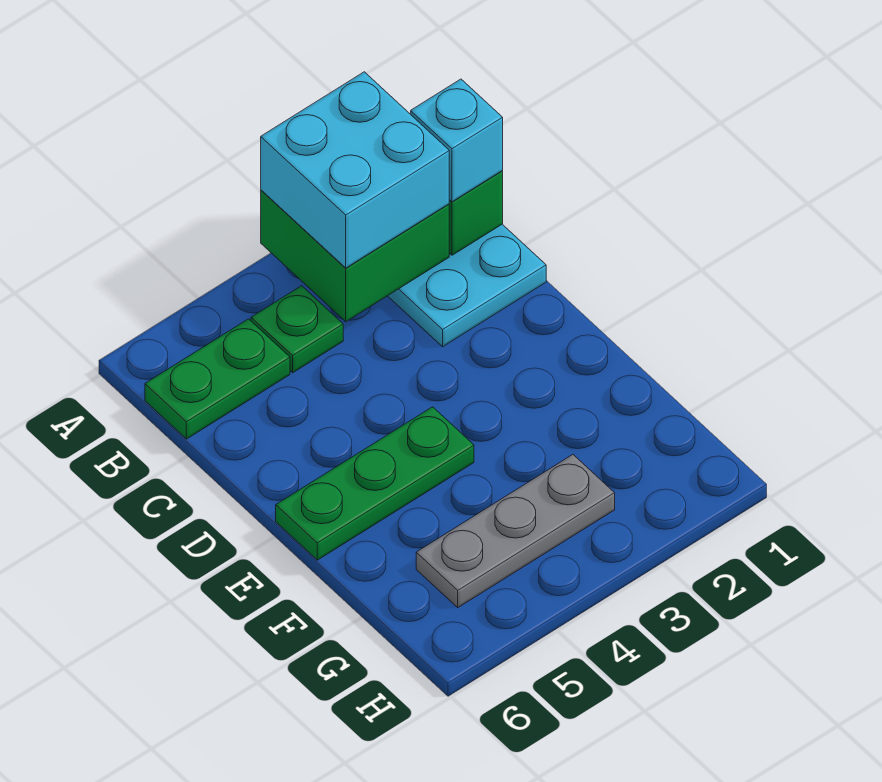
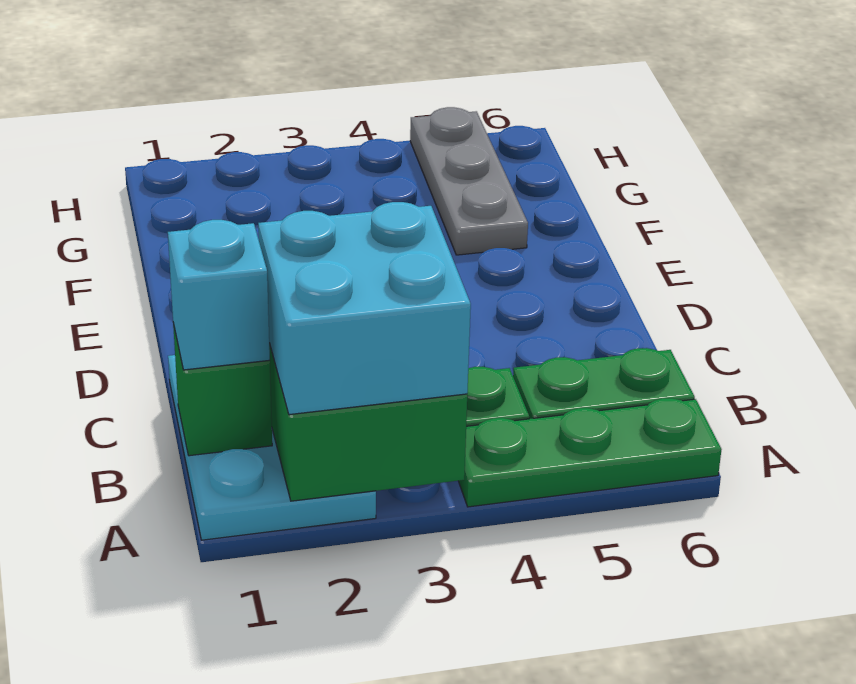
green 1x3 plate [276,407,474,560] -> green 1x3 plate moved to [459,398,722,507]
grey 1x3 plate [416,455,615,608] -> grey 1x3 plate turned to [410,107,528,255]

